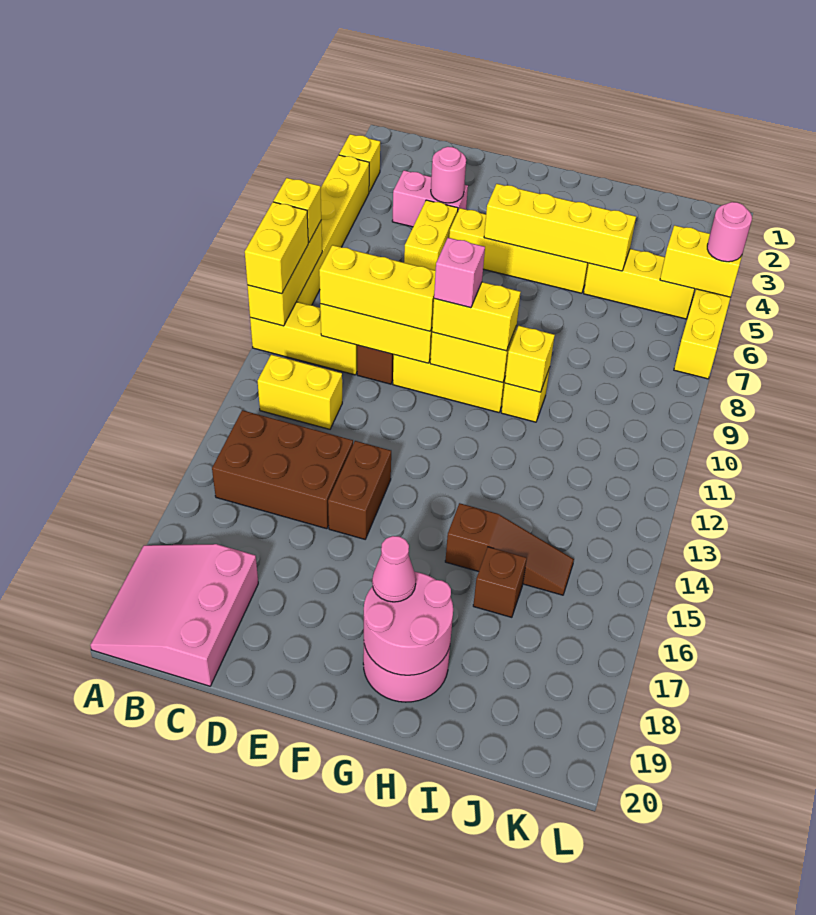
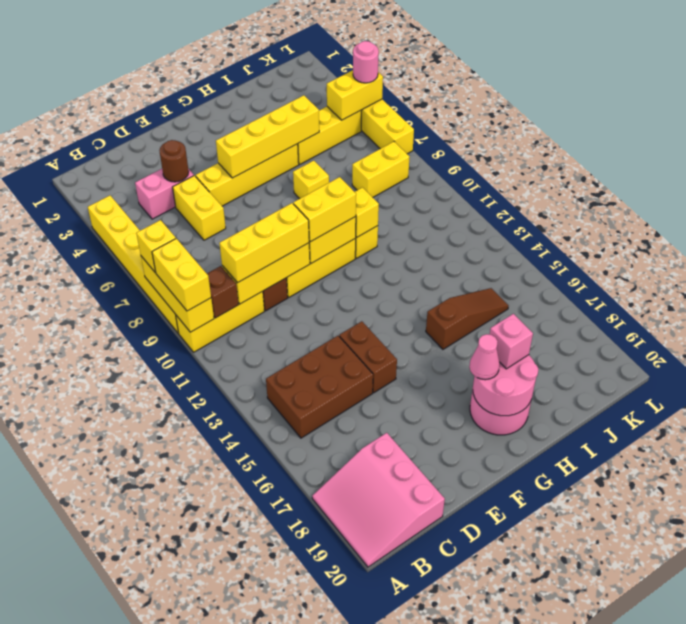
yellow 1x1 brick [339,134,380,192] -> yellow 1x1 brick moved to [293,161,329,199]
yellow 1x2 brick [258,355,342,429] -> yellow 1x2 brick moved to [352,142,410,197]
pink 1x1 round brick [431,147,466,203] -> brown 1x1 round brick [159,140,189,182]
pink 1x1 brick [434,238,485,308] -> pink 1x1 brick moved to [489,314,533,369]
brown 1x1 brick [473,547,527,617] -> brown 1x1 brick moved to [207,266,239,318]

